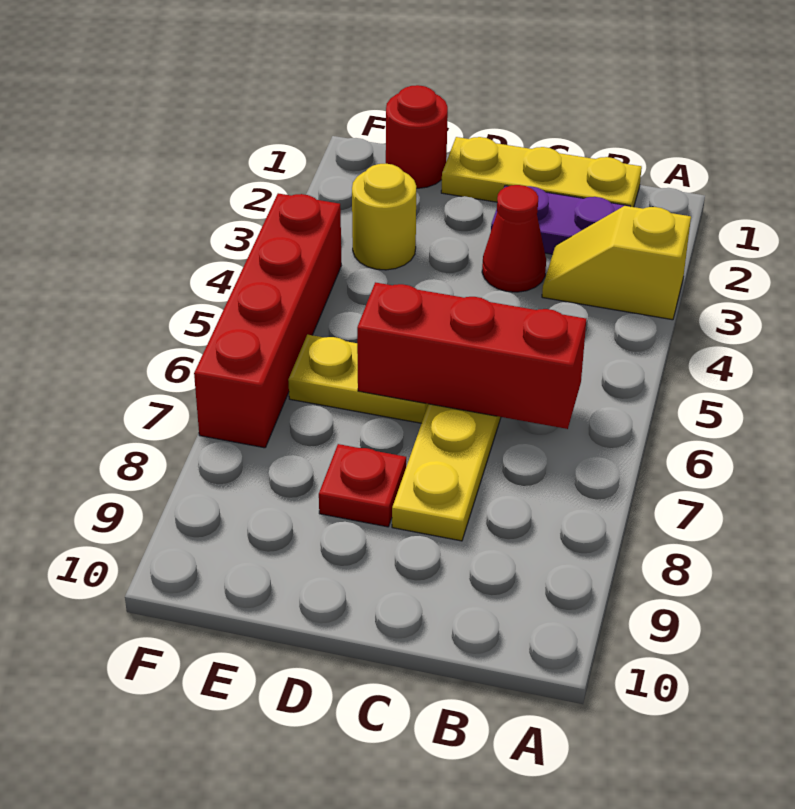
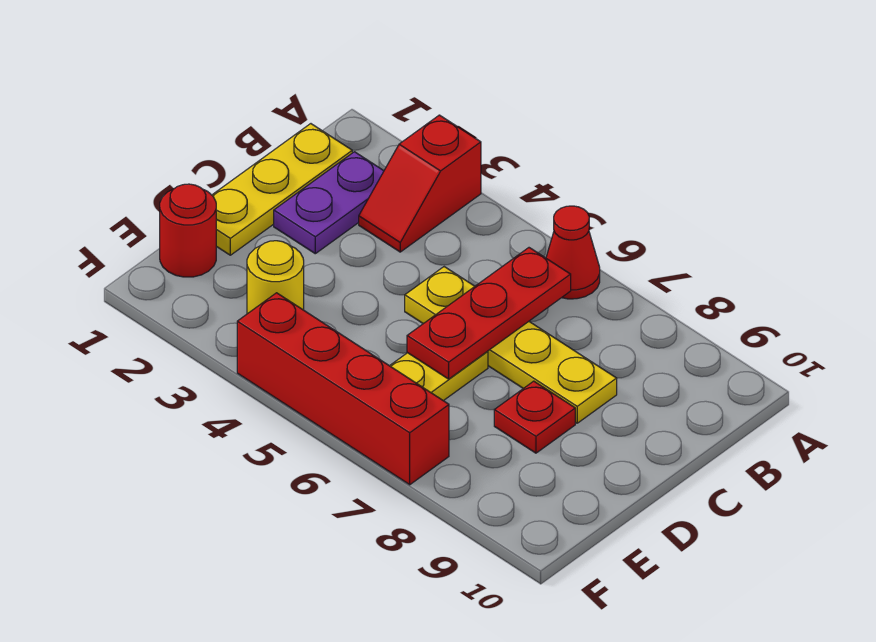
yellow 1x2 slope [542,206,691,320] -> red 1x2 slope [359,115,481,252]
red 1x3 brick [357,282,586,429] -> red 1x3 plate [407,248,571,379]
red 1x1 cone [482,185,546,292] -> red 1x1 cone moved to [546,206,600,299]

